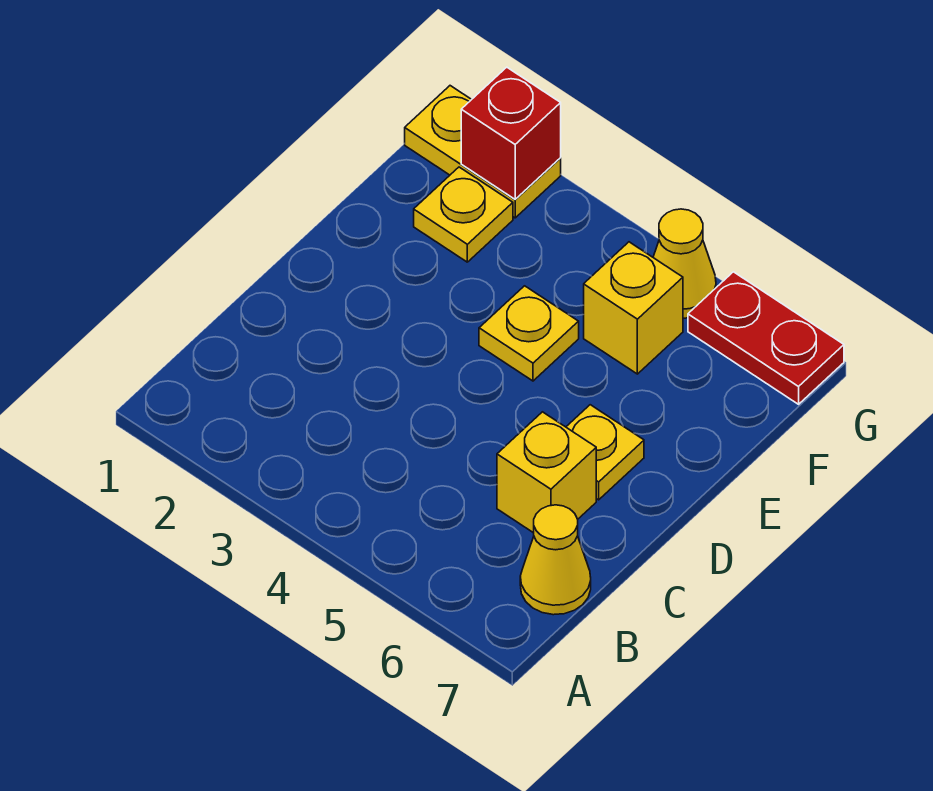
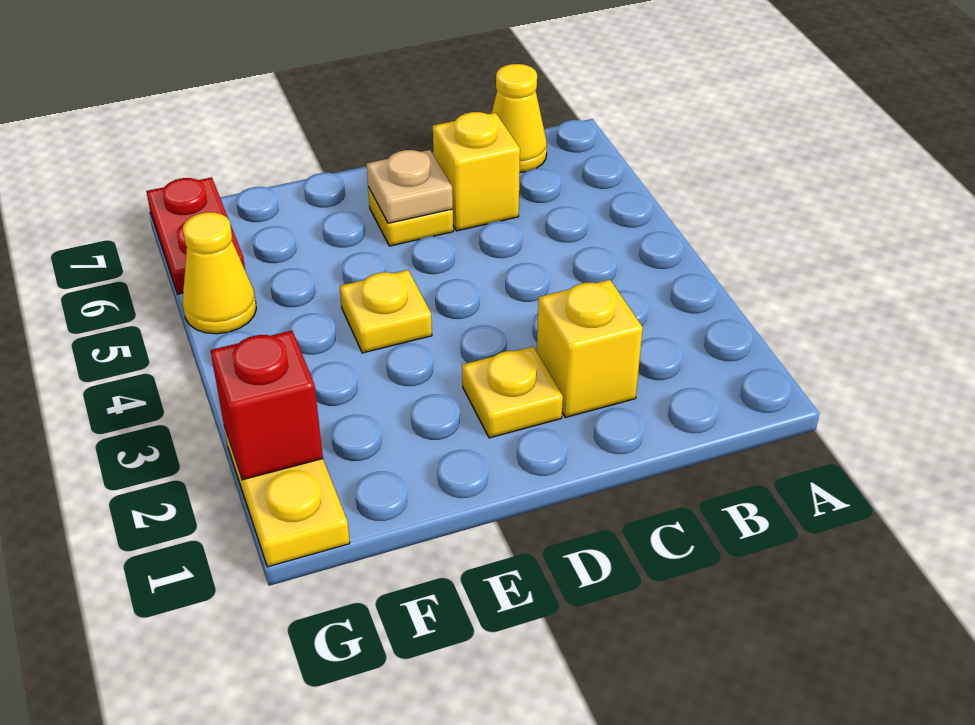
none -> tan 1x1 plate [367,150,453,223]
yellow 1x1 plate [414,167,513,262] -> yellow 1x1 plate moved to [462,347,563,438]
yellow 1x1 brick [584,242,683,374] -> yellow 1x1 brick moved to [537,280,643,417]

